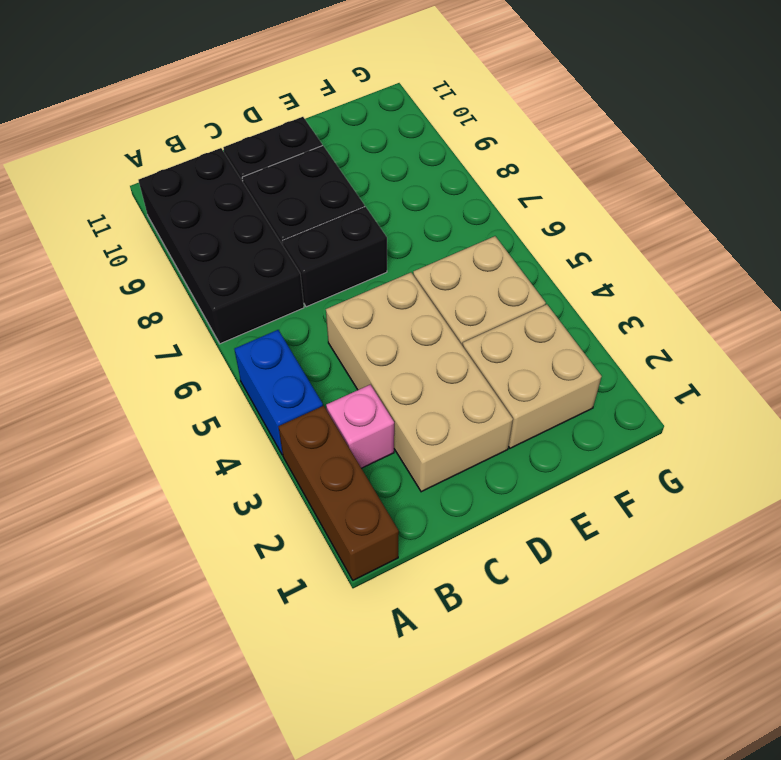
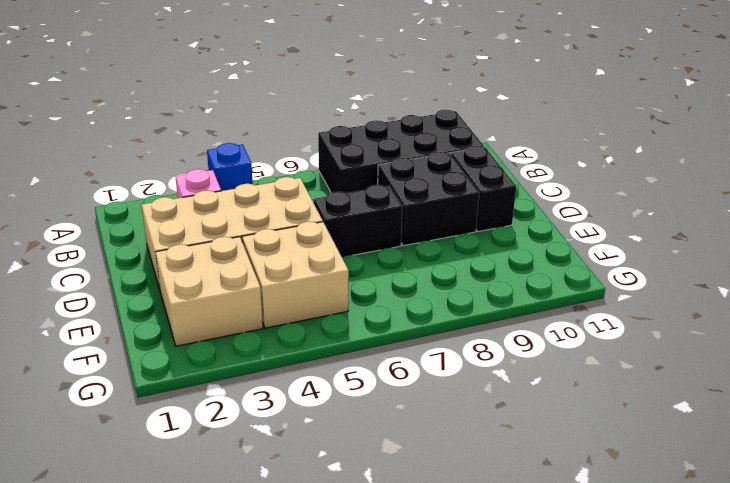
brown 1x3 brick [279,406,399,580] -> none
blue 1x2 brick [235,330,323,455] -> blue 1x1 brick [207,143,253,191]
black 1x2 brick [282,207,387,307] -> black 1x2 brick turned to [313,185,403,257]

